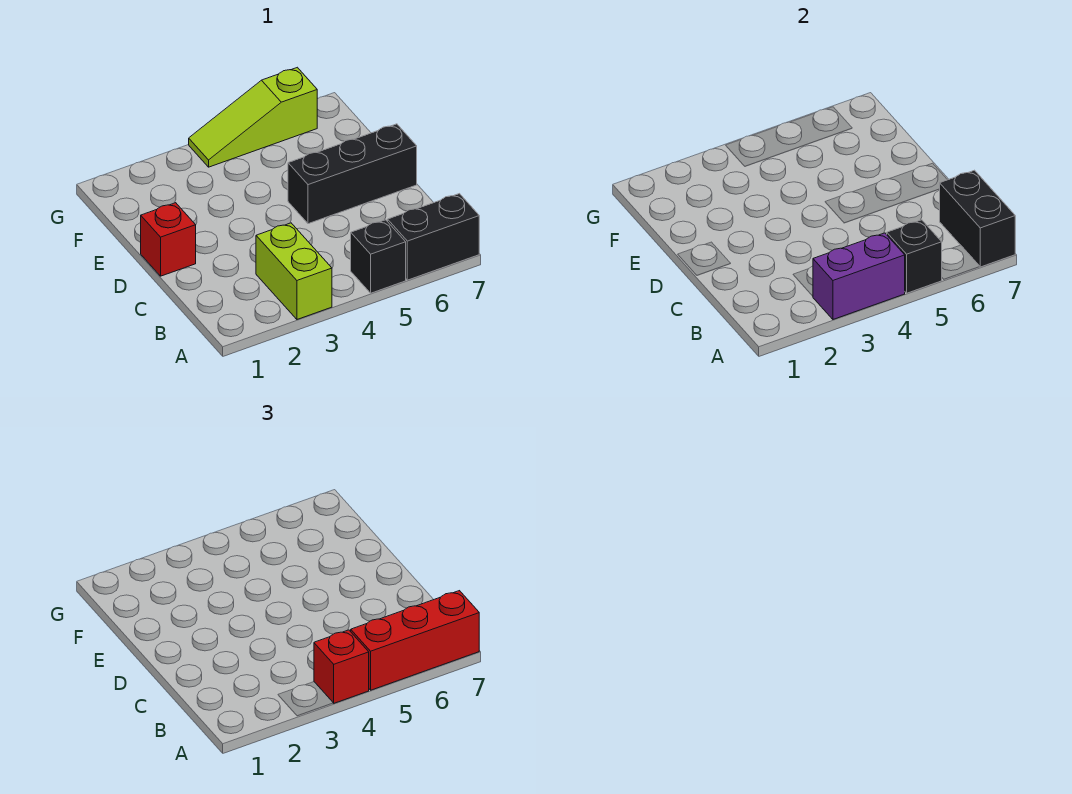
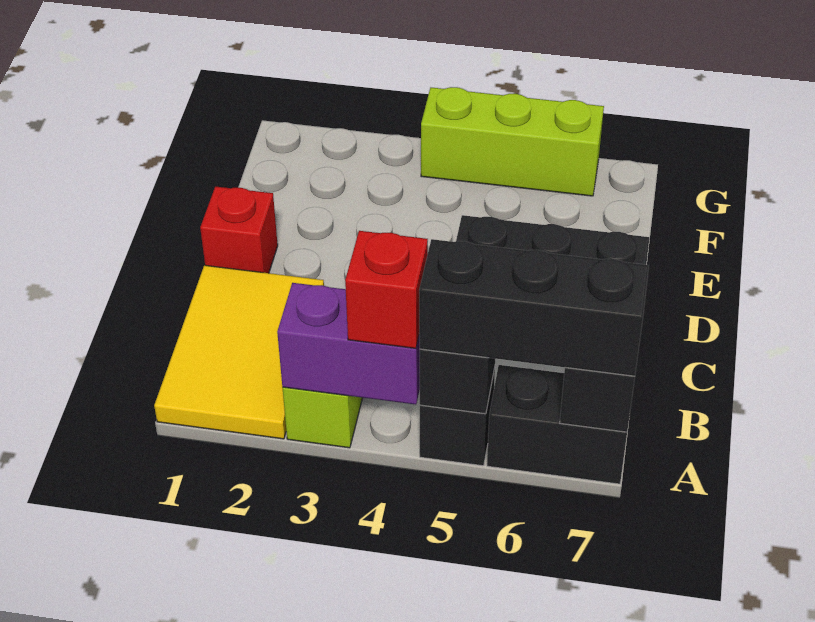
none -> yellow 2x3 tile [154,265,324,439]
red 1x3 brick [351,591,479,690] -> black 1x3 brick [419,239,649,376]
lime 1x3 slope [189,67,317,167] -> lime 1x3 brick [421,87,604,196]

